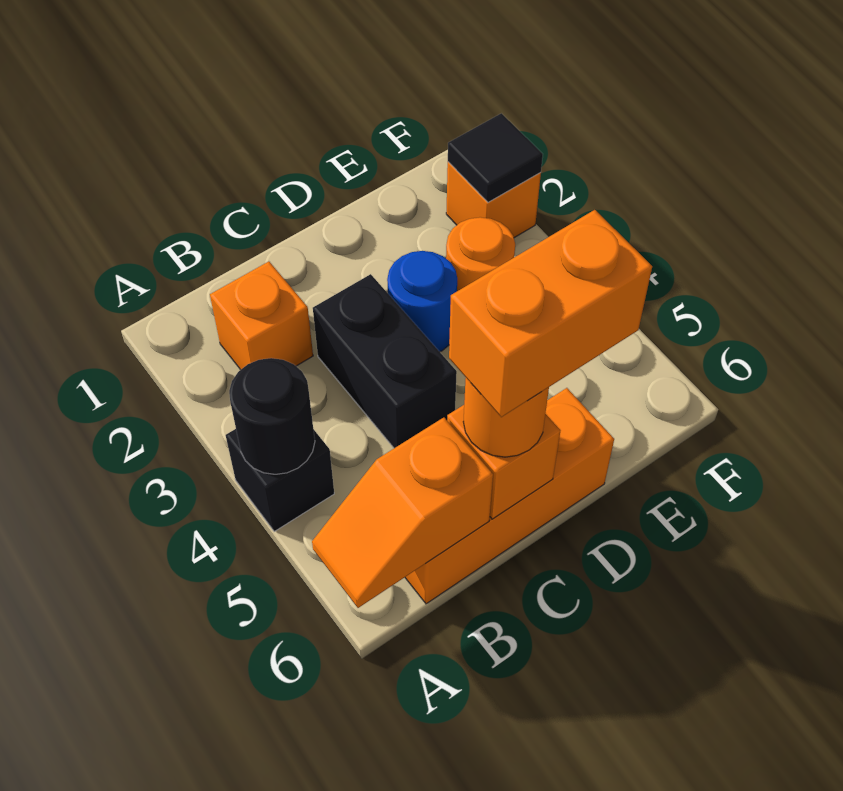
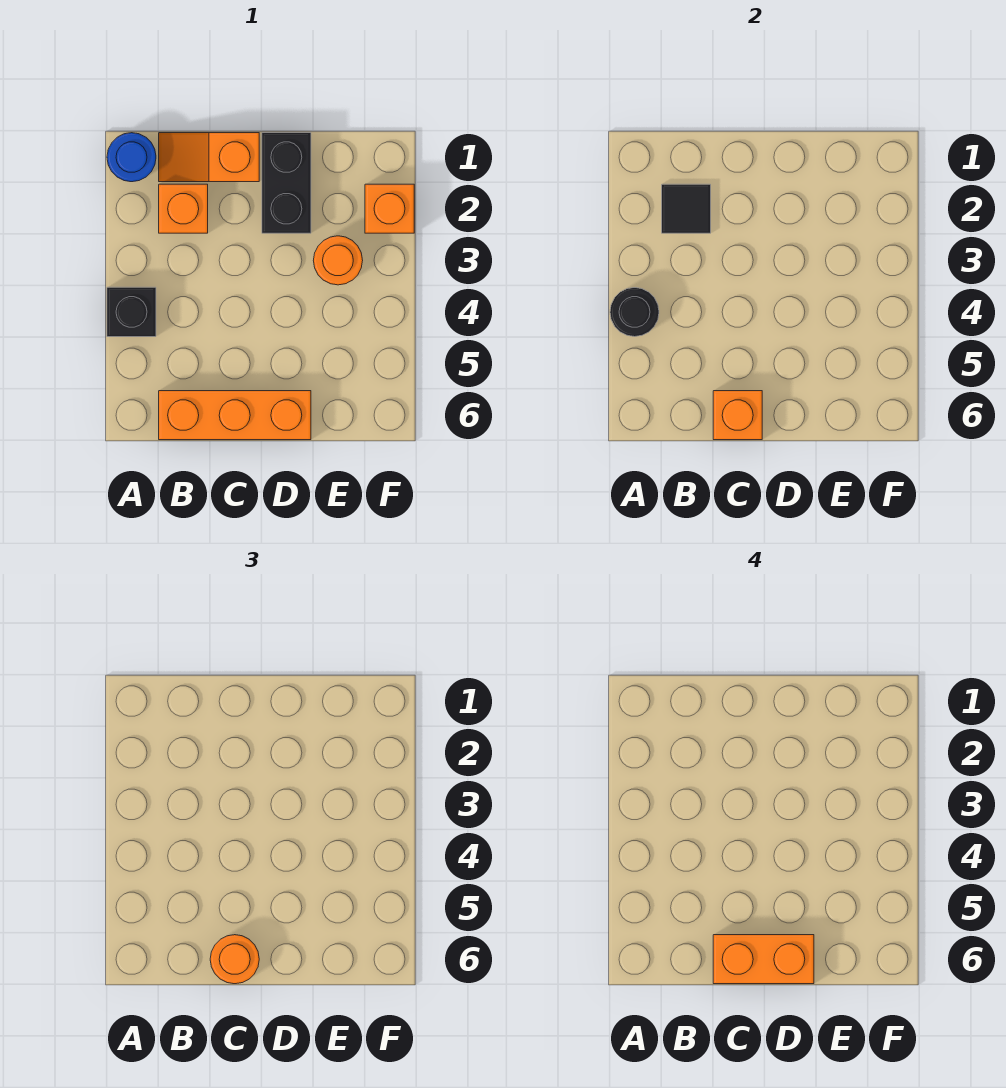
orange 1x2 slope [312,418,493,608] -> orange 1x2 slope moved to [159,133,259,182]
black 1x2 brick [313,274,457,448] -> black 1x2 brick moved to [262,133,311,233]
blue 1x1 round brick [387,251,457,352] -> blue 1x1 round brick moved to [107,133,156,182]
black 1x1 tile [448,113,543,202] -> black 1x1 tile moved to [662,184,711,233]

